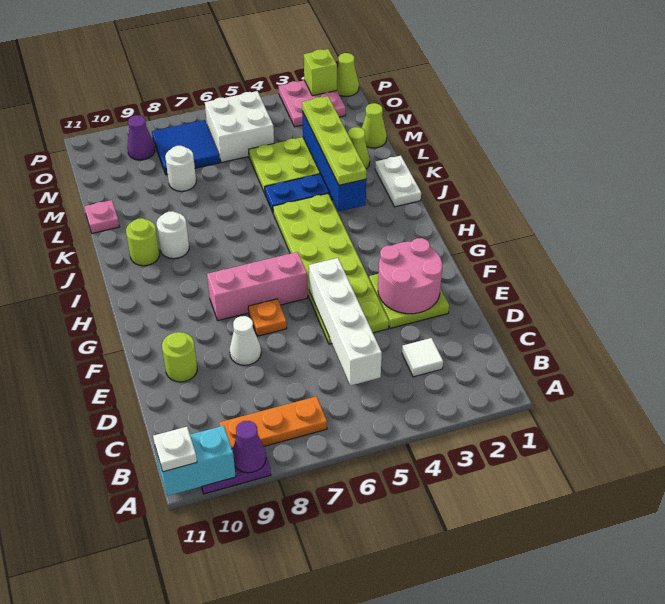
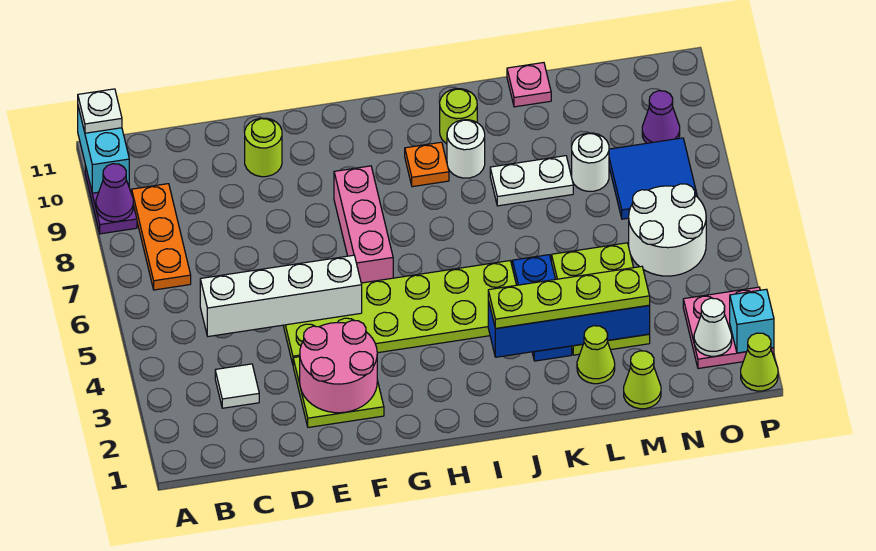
white 1x1 cone [230,316,261,365] -> white 1x1 cone moved to [694,298,732,356]
orange 1x1 plate [248,299,287,336] -> orange 1x1 plate moved to [405,142,449,187]
white 1x2 plate [375,156,421,207] -> white 1x2 plate moved to [490,156,573,206]
white 2x2 brick [205,91,274,162] -> white 2x2 round brick [629,184,706,276]
lime 1x1 brick [304,49,337,96] -> cyan 1x1 brick [730,289,774,353]

